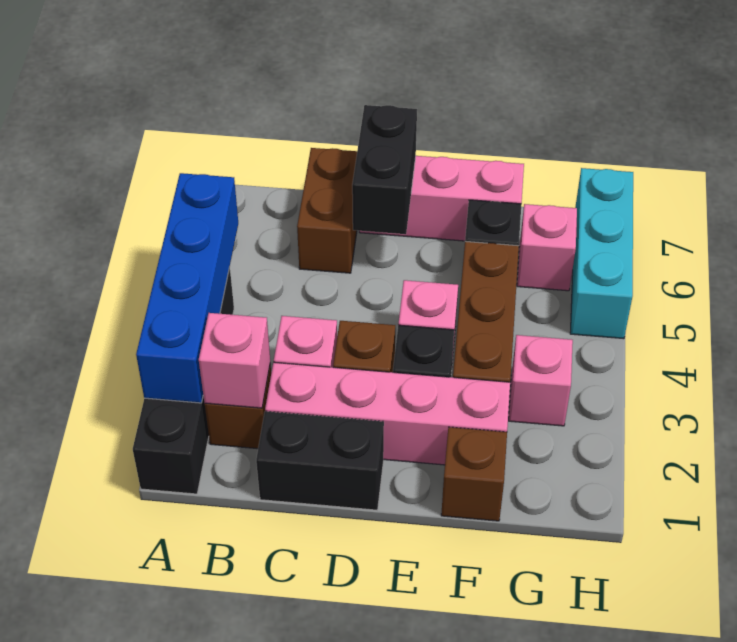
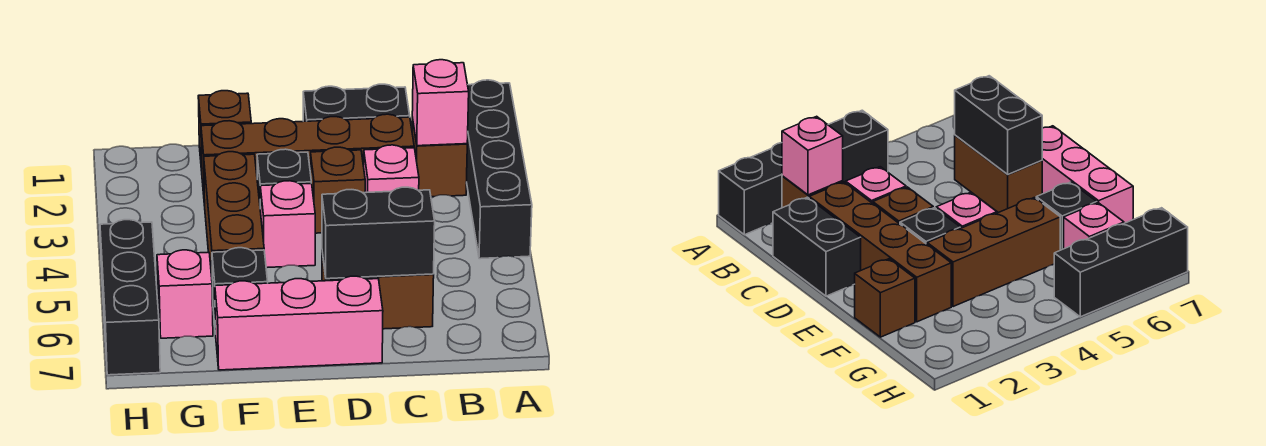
blue 1x4 brick [136,173,238,403] -> none
pink 1x4 brick [265,362,510,465] -> brown 1x4 brick [201,114,414,205]
brown 1x2 brick [297,148,357,273] -> brown 1x2 brick turned to [322,253,434,329]
black 1x2 brick [352,105,417,234] -> black 1x2 brick turned to [322,187,435,279]
pink 1x1 brick [509,335,573,426] -> none
cyan 1x3 brick [570,168,633,339] -> black 1x3 brick [100,220,160,375]

